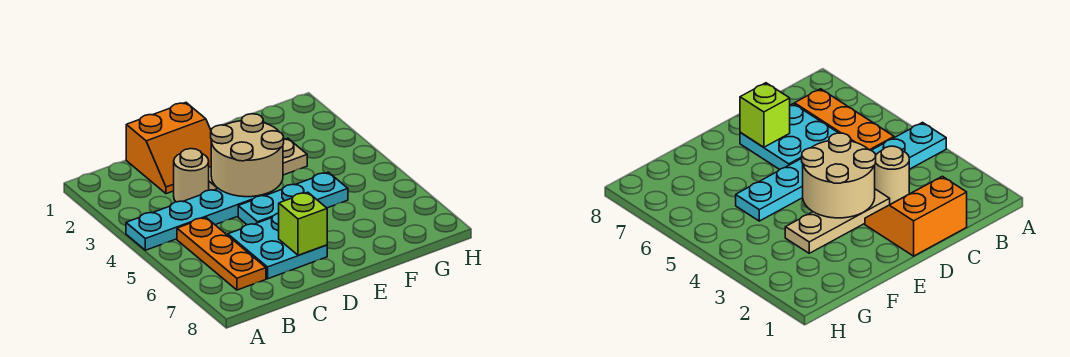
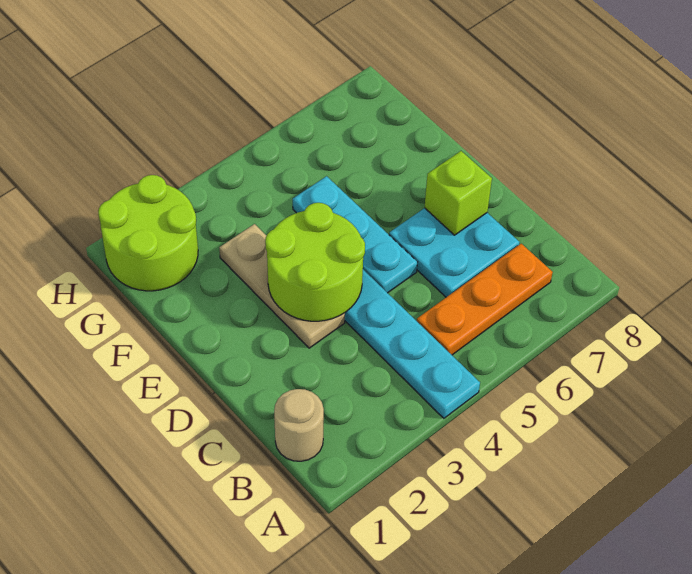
orange 2x2 slope [126,103,211,194] -> none
tan 1x1 round brick [174,149,209,202] -> tan 1x1 round brick moved to [274,389,324,461]
tan 2x2 round brick [211,114,284,197] -> lime 2x2 round brick [265,203,365,321]
none -> lime 2x2 round brick [98,175,198,291]

